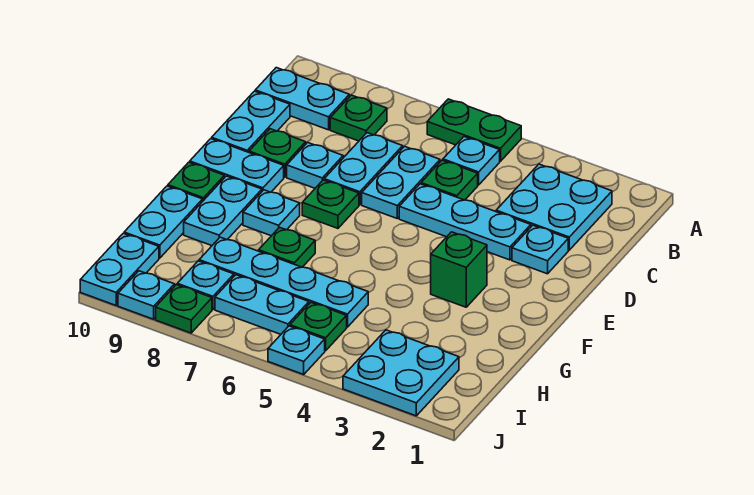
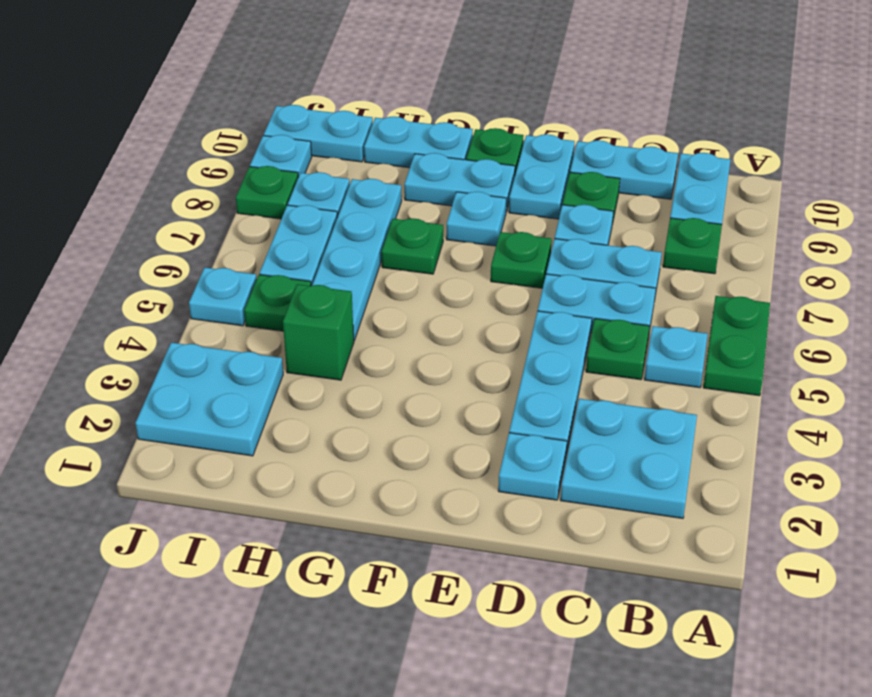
green 1x1 brick [431,232,487,307] -> green 1x1 brick moved to [283,284,354,380]

